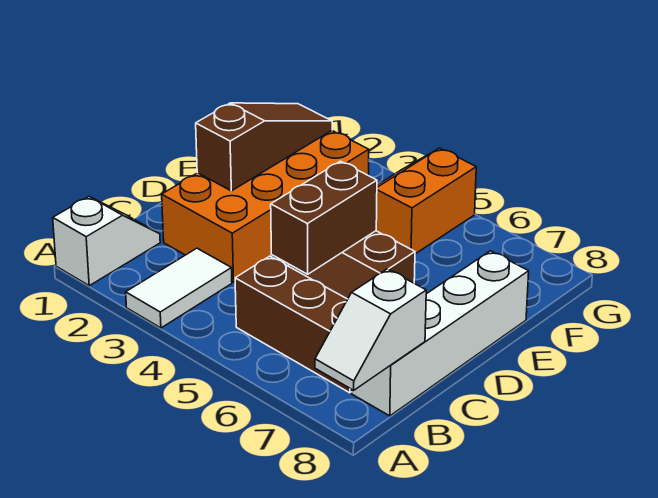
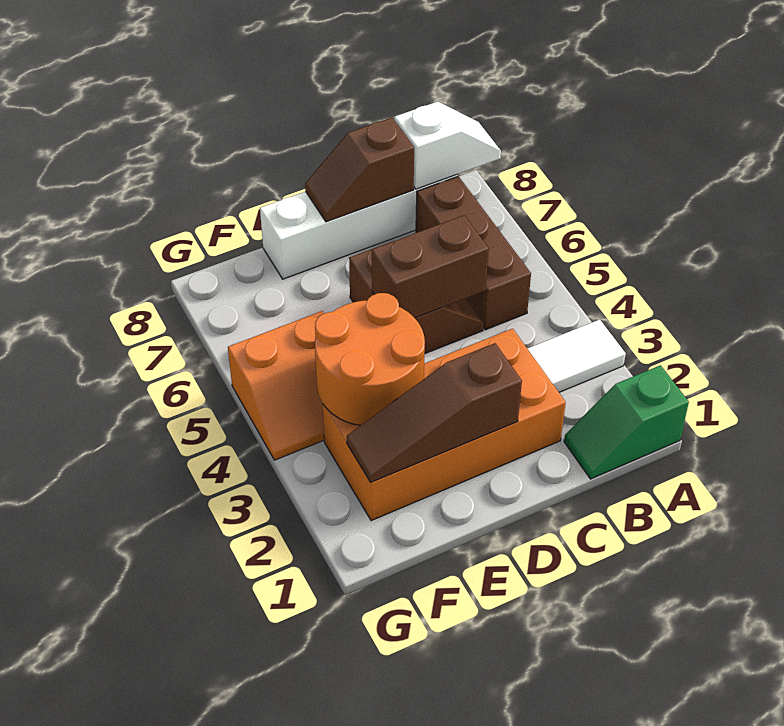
white 1x2 slope [53,197,160,286] -> green 1x2 slope [564,365,689,479]
none -> brown 1x2 slope [305,118,414,222]
none -> orange 2x2 round brick [315,293,425,425]

